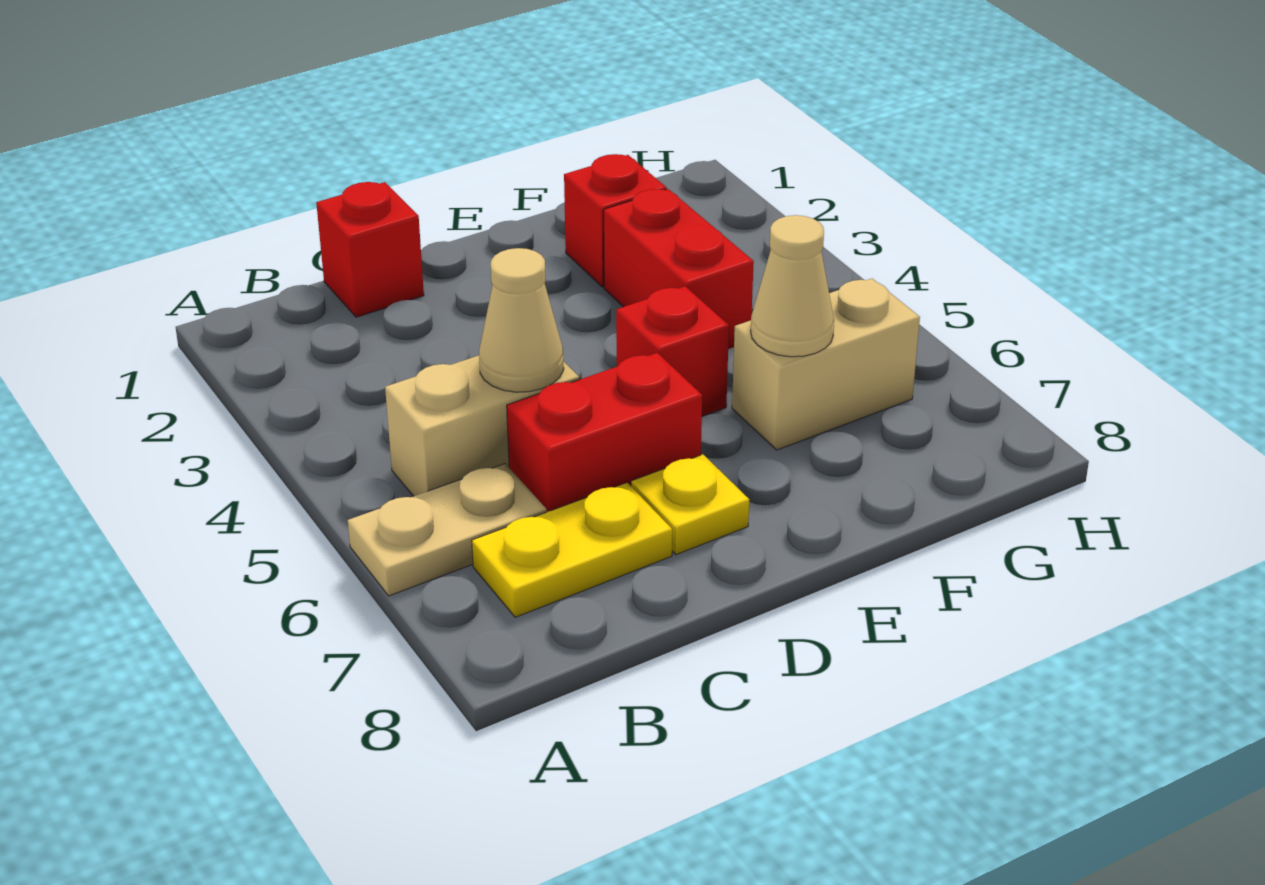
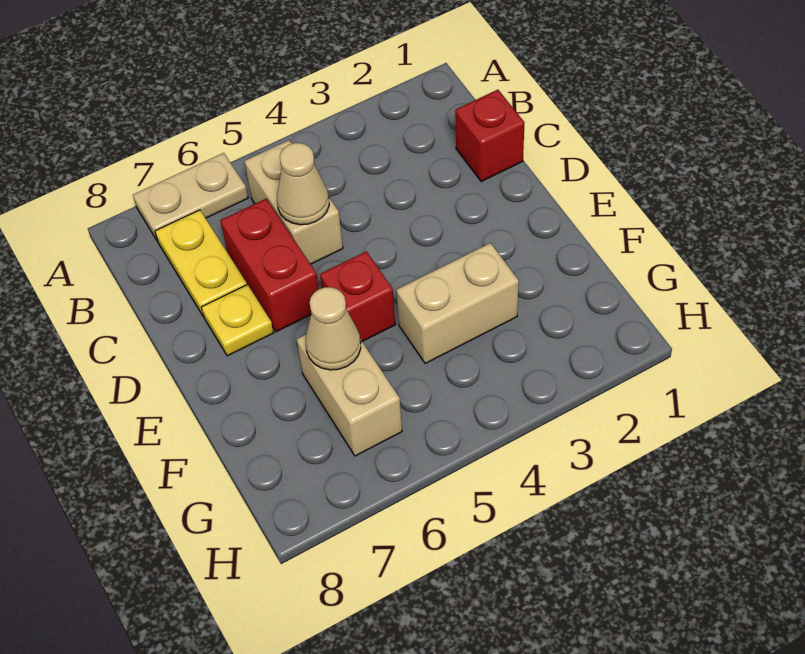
tan 1x2 plate [348,464,547,596] -> tan 1x2 plate turned to [133,153,248,241]
red 1x1 brick [564,154,667,287] -> none
red 1x2 brick [604,189,754,349] -> tan 1x2 brick [396,243,519,364]

